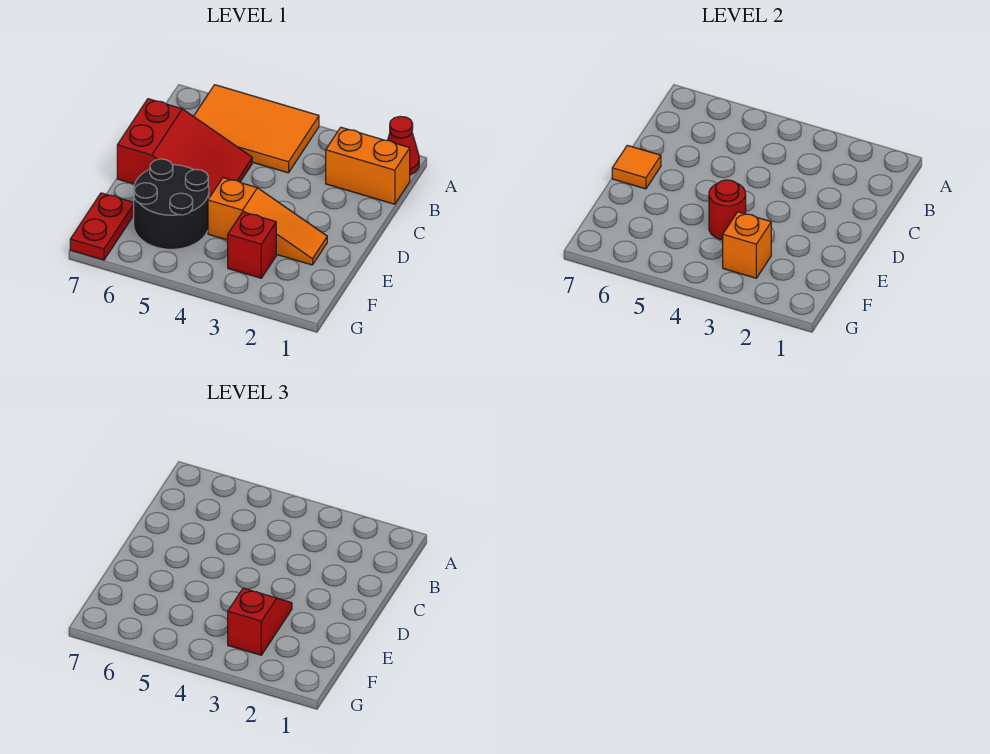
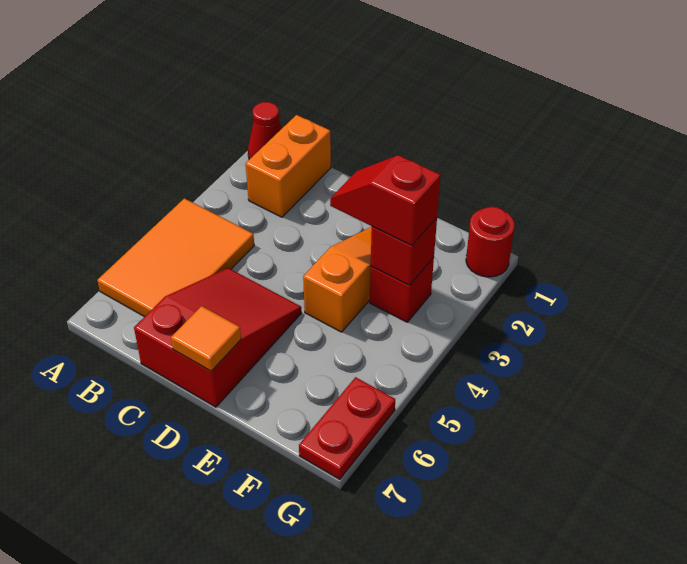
red 1x1 round brick [709,180,746,240] -> red 1x1 round brick moved to [466,207,514,277]
black 2x2 round brick [134,159,209,249] -> none
orange 1x1 brick [723,212,771,278] -> red 1x1 brick [371,218,437,285]
red 1x2 plate [70,193,134,260] -> red 1x2 plate turned to [299,377,395,479]

